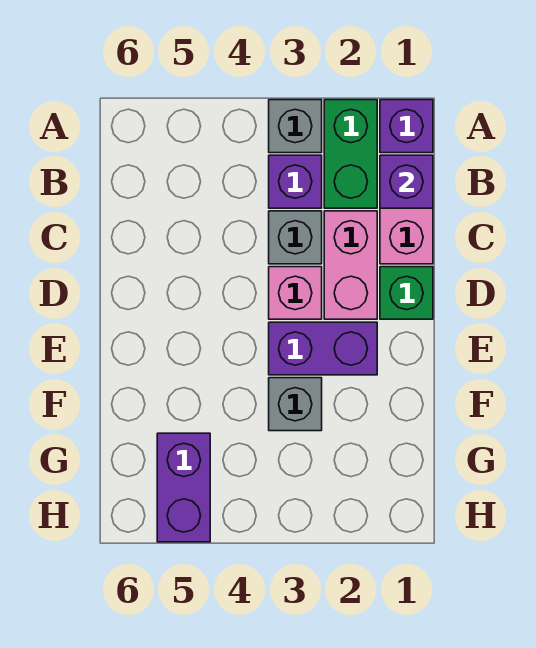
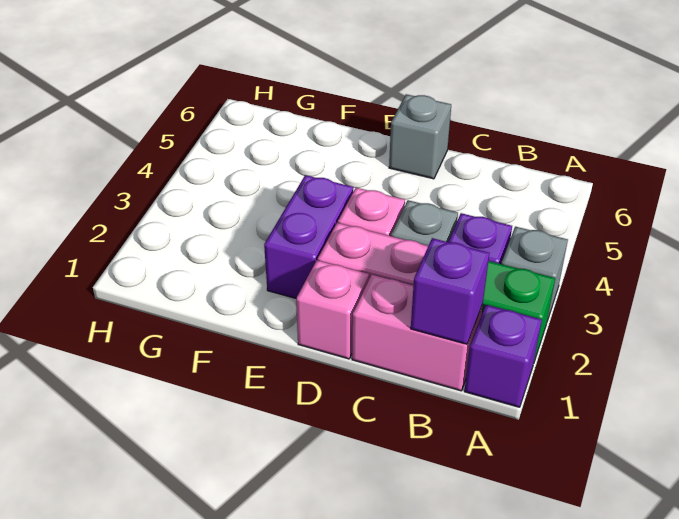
green 1x1 brick [380,267,433,319] -> pink 1x1 brick [296,260,369,359]
grey 1x1 brick [269,378,322,431] -> grey 1x1 brick moved to [389,94,451,179]
purple 1x2 brick [157,433,210,542] -> none

